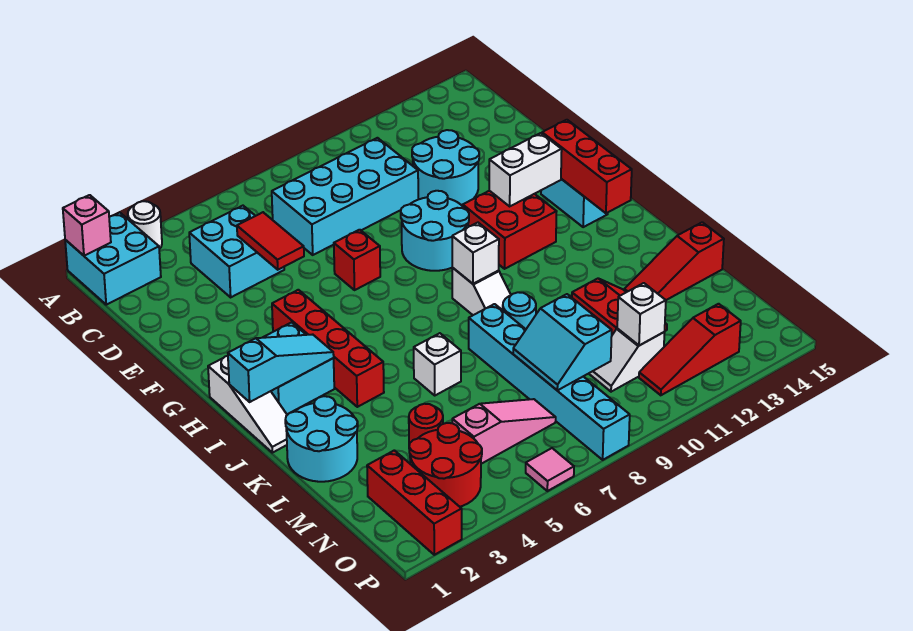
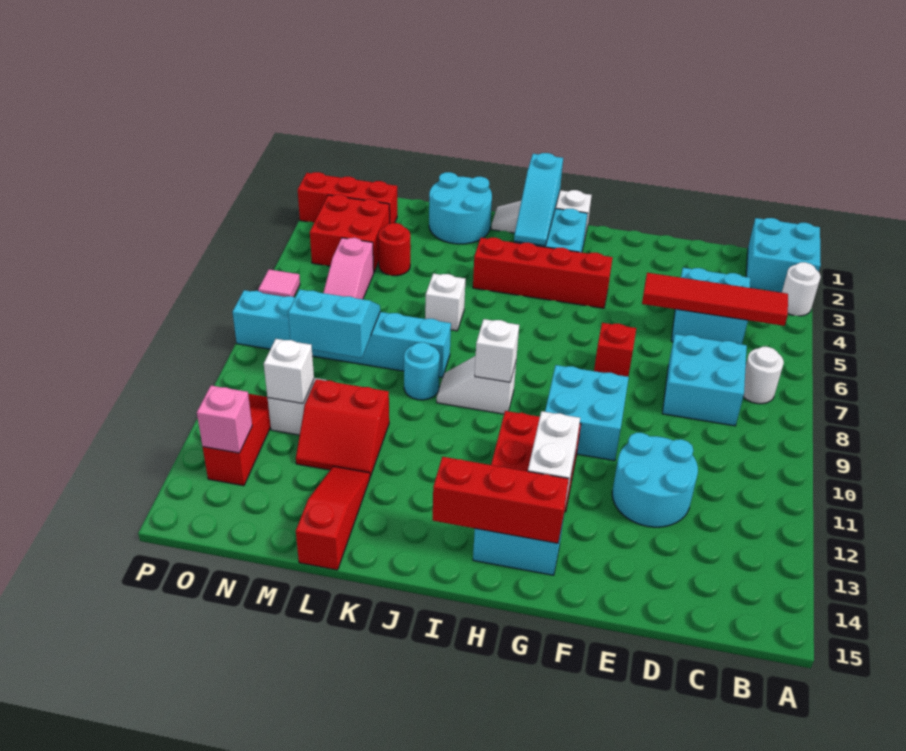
pink 1x1 brick [63,195,111,256] -> pink 1x1 brick moved to [197,386,252,453]
none -> white 1x1 round brick [743,347,784,404]
cyan 2x4 brick [272,138,418,255] -> cyan 2x2 brick [662,334,747,426]
red 1x2 tile [237,212,304,270] -> red 1x4 tile [642,273,788,326]
cyan 2x2 round brick [401,191,469,271] -> cyan 2x2 brick [545,365,629,461]
red 2x2 round brick [409,423,482,507] -> red 2x2 brick [310,195,390,272]

